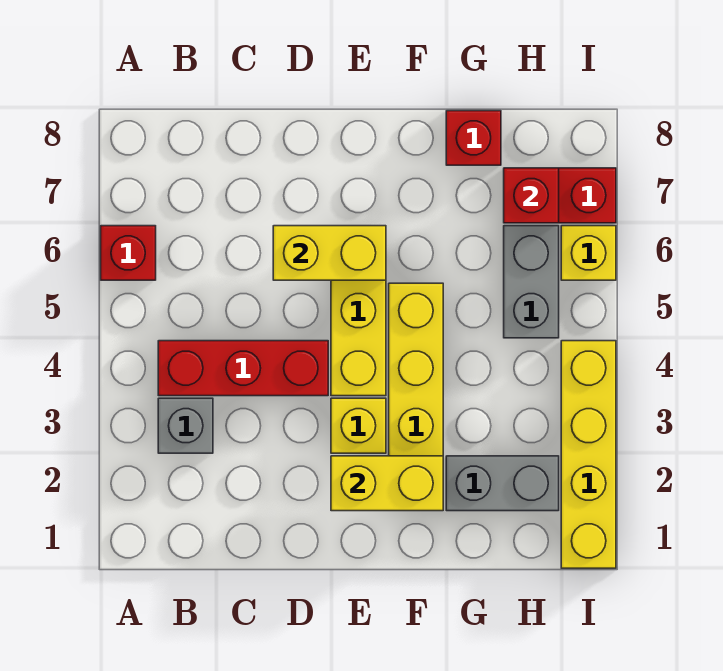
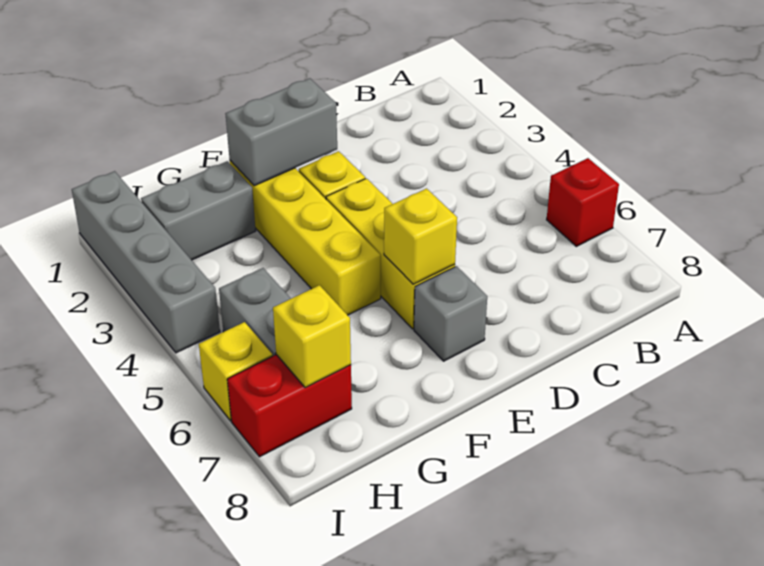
grey 1x1 brick [158,398,213,453] -> grey 1x1 brick moved to [414,266,487,361]
red 1x3 brick [158,341,328,396] -> none
yellow 1x2 brick [273,226,386,280] -> yellow 1x1 brick [384,189,457,284]
yellow 1x2 brick [331,456,443,511] -> grey 1x2 brick [226,78,337,186]
red 1x1 brick [446,111,501,165] -> none
red 1x1 brick [504,168,559,223] -> yellow 1x1 brick [273,285,351,388]
yellow 1x4 brick [561,341,616,568] -> grey 1x4 brick [72,171,220,353]

